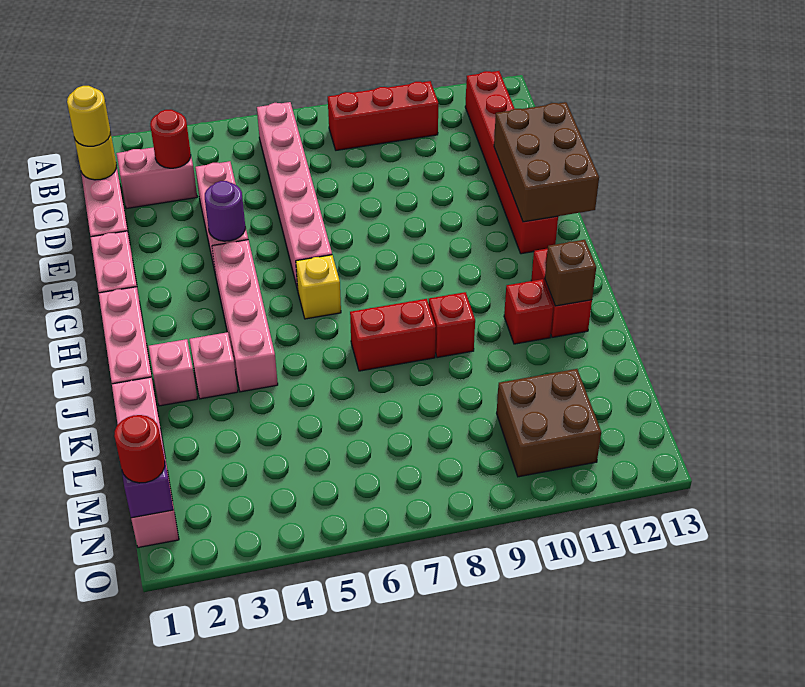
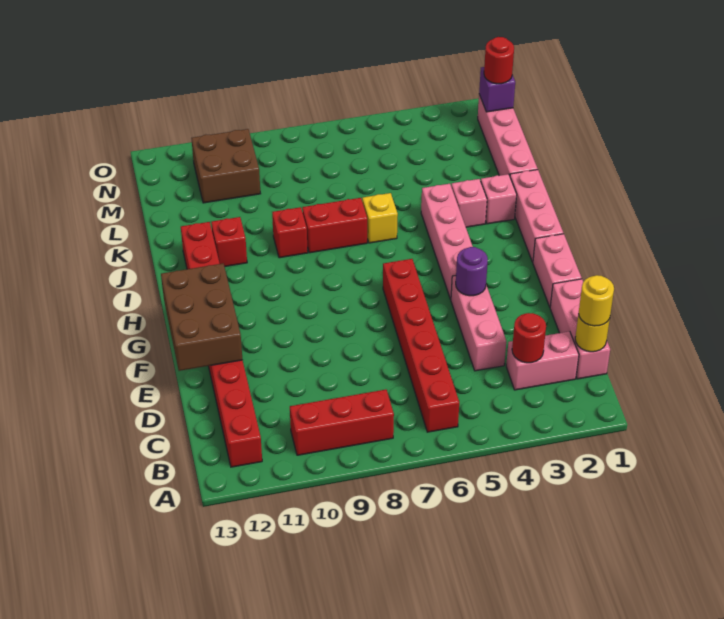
pink 1x6 brick [257,102,332,289] -> red 1x6 brick [383,259,459,432]
yellow 1x1 brick [296,255,341,319] -> yellow 1x1 brick moved to [362,193,398,243]
brown 1x1 brick [545,240,596,306] -> none

